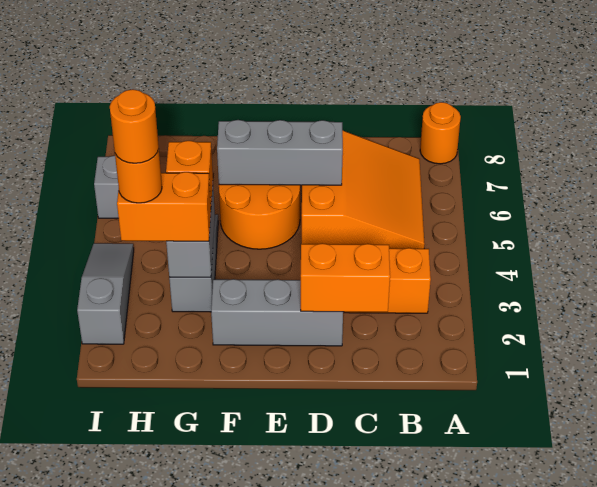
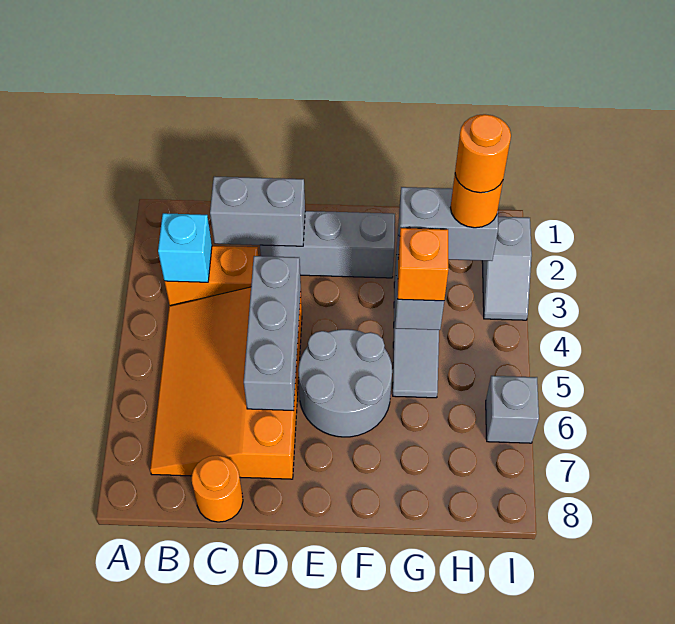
orange 1x1 round brick [420,102,461,164] -> orange 1x1 round brick moved to [192,455,243,522]
none -> cyan 1x1 brick [158,213,212,282]
orange 3x3 slope [302,130,425,249] -> orange 3x4 slope [150,287,302,479]
orange 1x2 brick [301,243,390,312] -> grey 1x2 brick [210,176,305,246]
grey 1x3 brick [217,120,343,185] -> grey 1x3 brick turned to [244,256,301,411]
orange 2x2 round brick [219,185,300,249] -> grey 2x2 round brick [298,329,392,437]
orange 1x2 brick [117,172,211,241] -> grey 1x2 brick [398,187,498,261]
grey 1x3 slope [77,243,134,344] -> grey 1x2 slope [482,217,532,320]

